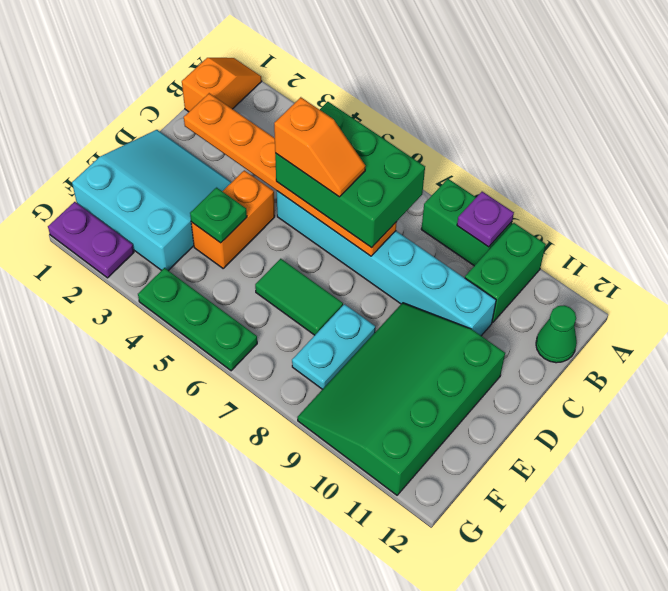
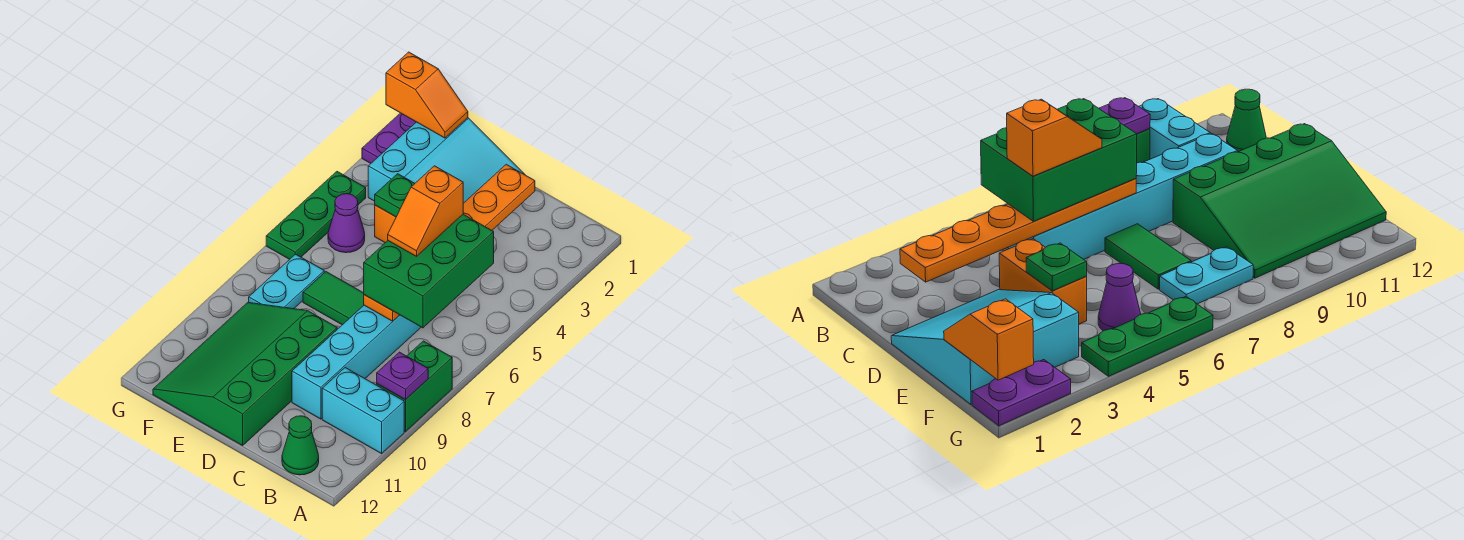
orange 1x2 slope [182,58,262,112] -> orange 1x2 slope moved to [386,52,468,138]
green 1x2 brick [465,223,546,323] -> cyan 1x2 brick [322,368,404,454]
green 3x4 slope [297,303,505,495] -> green 3x4 slope turned to [153,302,337,445]
green 1x2 tile [255,259,343,335] -> green 1x2 tile turned to [303,272,364,325]
cyan 1x2 plate [292,304,375,389] -> cyan 1x2 plate turned to [249,254,324,309]
none -> purple 1x1 cone [328,194,365,253]

